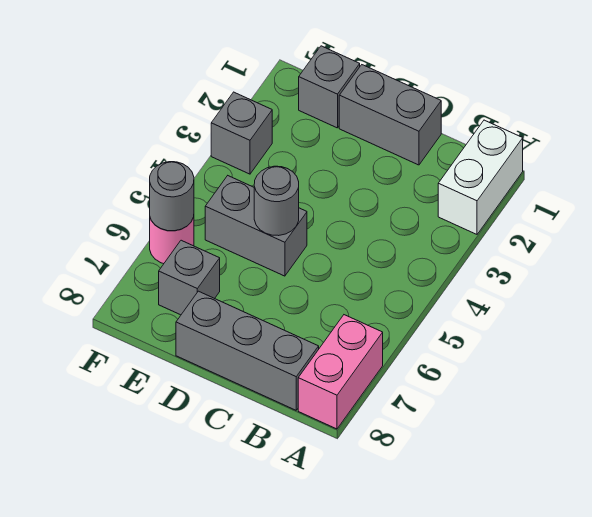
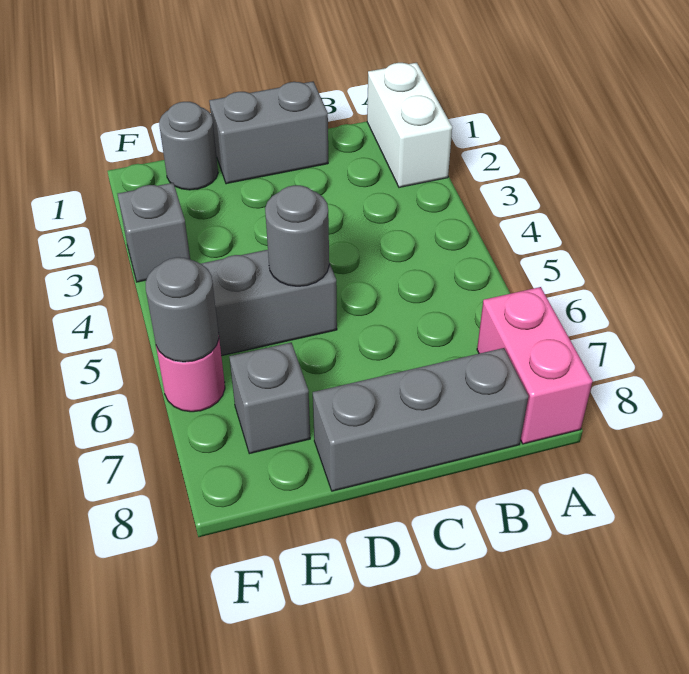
grey 1x1 brick [299,46,360,128] -> grey 1x1 round brick [159,102,218,190]

